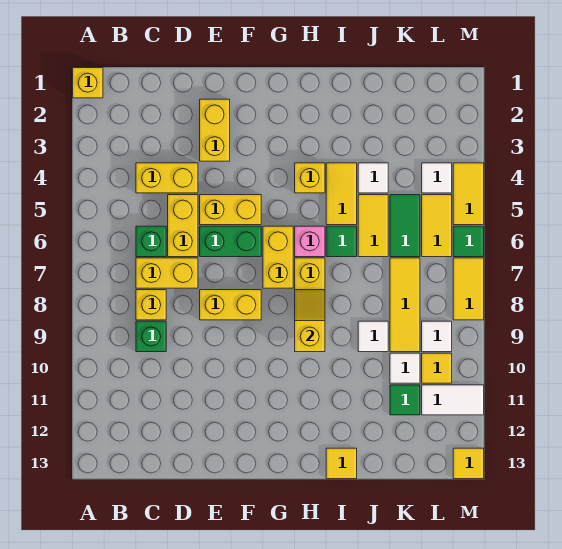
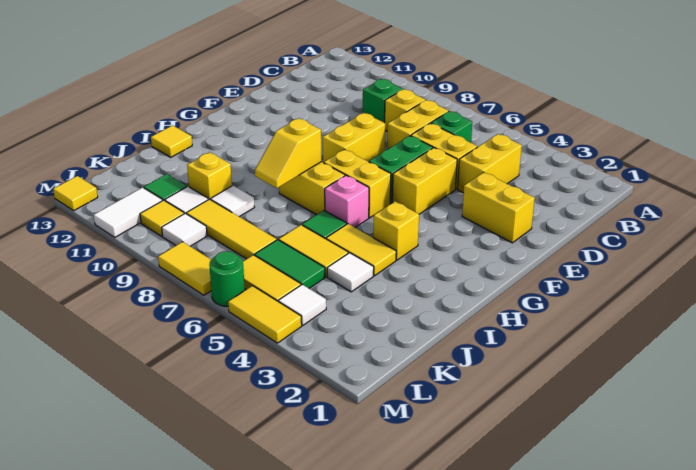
yellow 1x1 brick [73,68,103,98] -> yellow 1x1 brick moved to [187,152,232,200]
yellow 1x2 slope [295,290,325,352] -> yellow 1x2 slope turned to [255,118,321,188]
green 1x1 tile [453,226,484,257] -> green 1x1 round brick [209,251,245,306]

